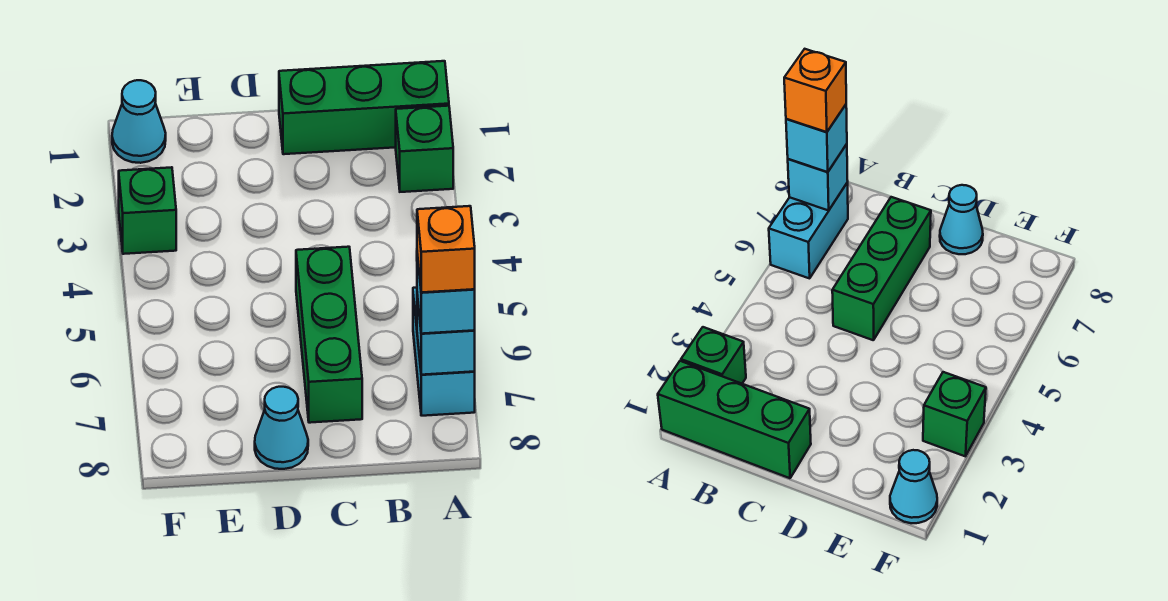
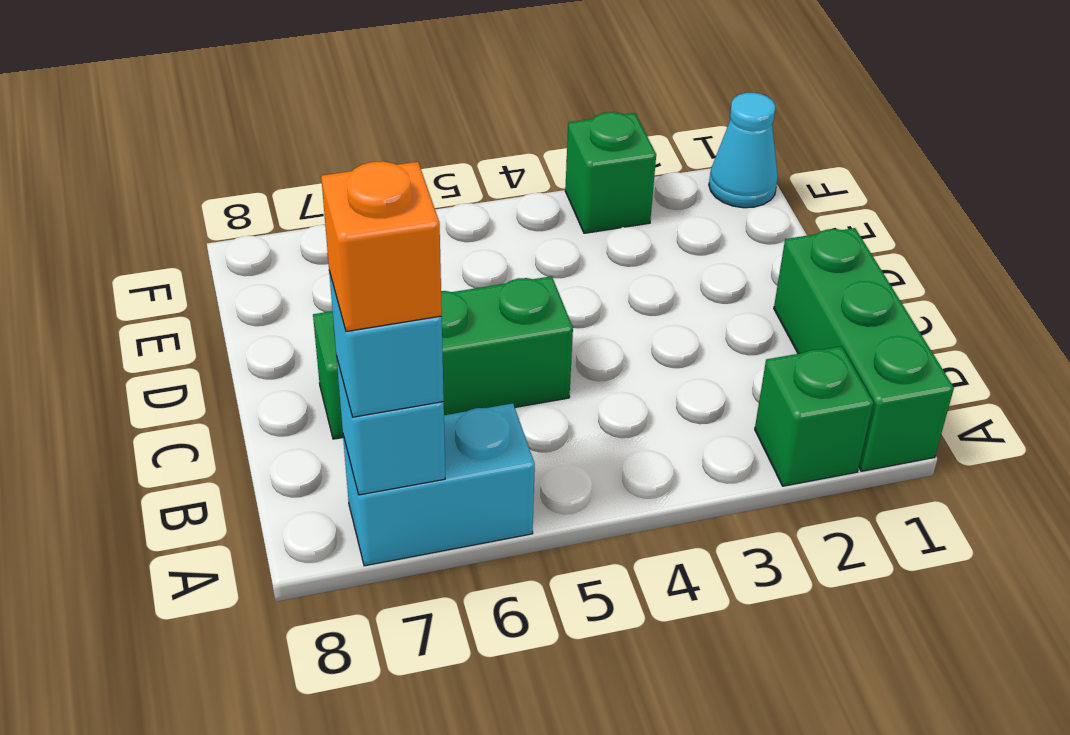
cyan 1x1 cone [255,387,308,469] -> none

